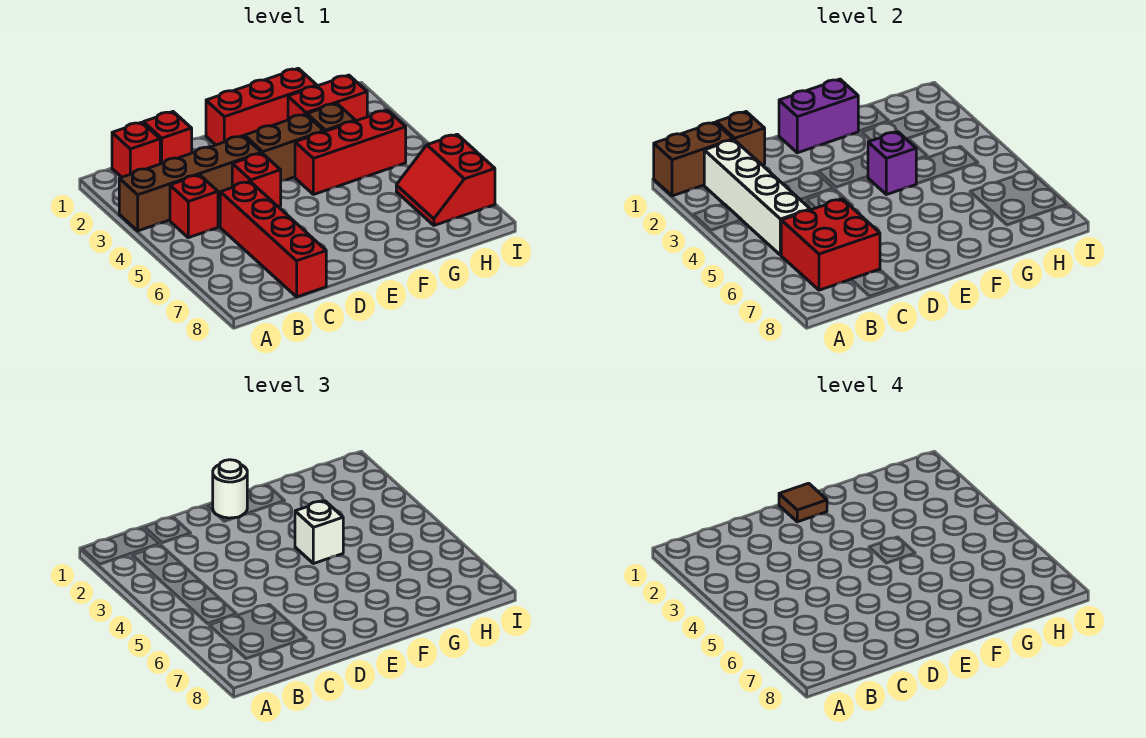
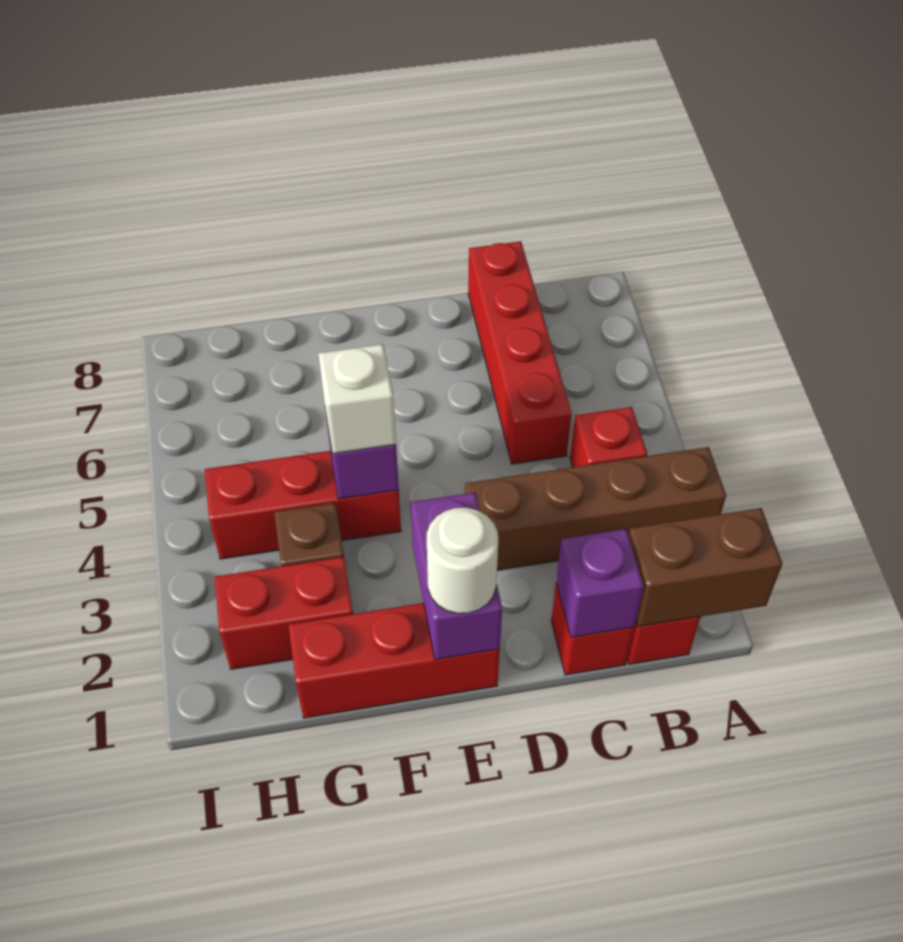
white 1x4 brick [704,140,810,255] -> none
red 2x2 brick [781,199,880,290] -> none
brown 1x1 brick [716,112,765,165] -> purple 1x1 brick [556,529,644,637]
red 1x1 brick [232,153,281,207] -> none
purple 1x2 brick [779,79,858,153] -> purple 1x2 brick turned to [411,493,502,659]
brown 1x1 tile [779,483,827,522] -> none
brown 1x2 brick [245,114,324,181] -> none
red 2x2 slope [396,134,495,225] -> none

